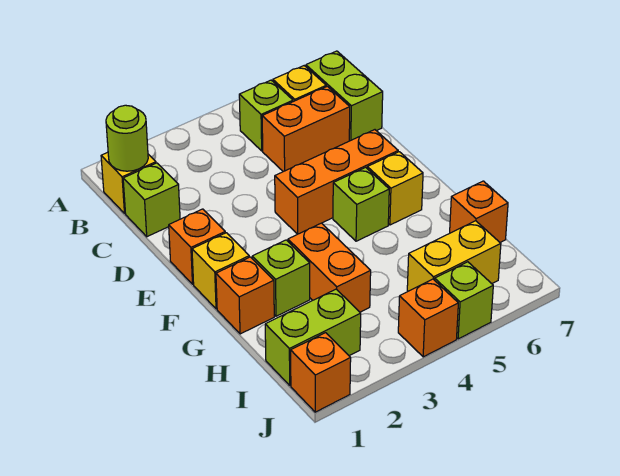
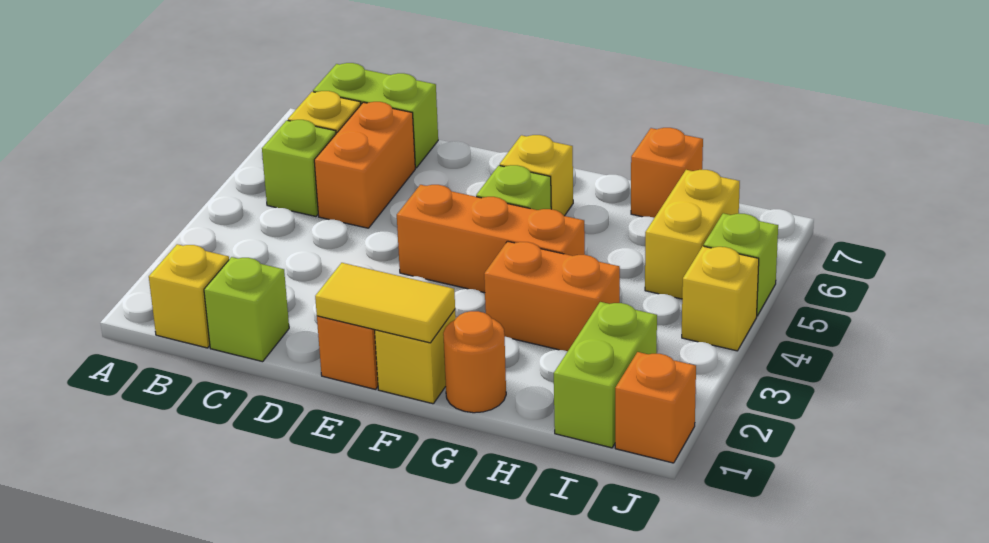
lime 1x1 round brick [106,105,148,171] -> none
none -> yellow 1x2 tile [315,263,455,343]
orange 1x3 brick [275,130,398,234] -> orange 1x3 brick turned to [397,185,585,293]
orange 1x1 brick [216,257,274,334] -> orange 1x1 round brick [443,311,506,413]
lime 1x1 brick [252,240,310,316] -> none
orange 1x1 brick [398,279,458,357] -> yellow 1x1 brick [682,246,759,351]

